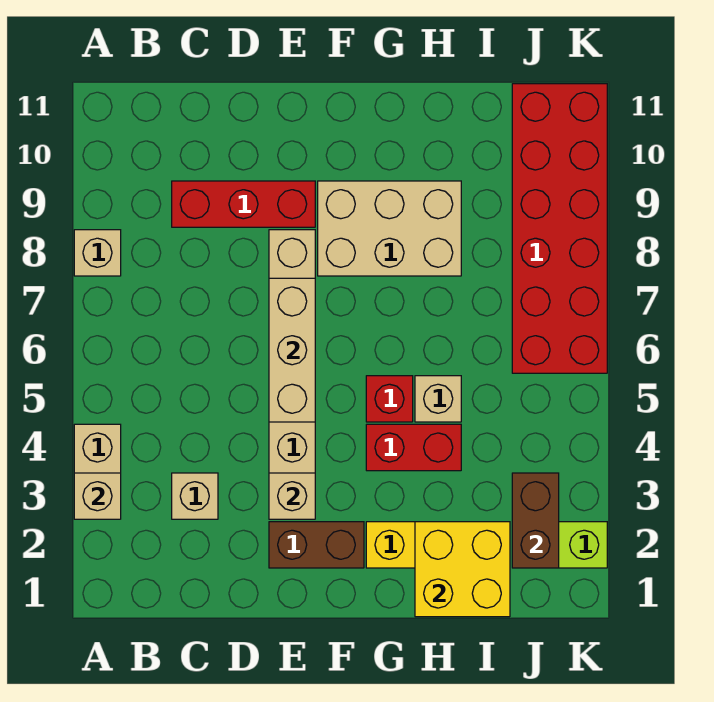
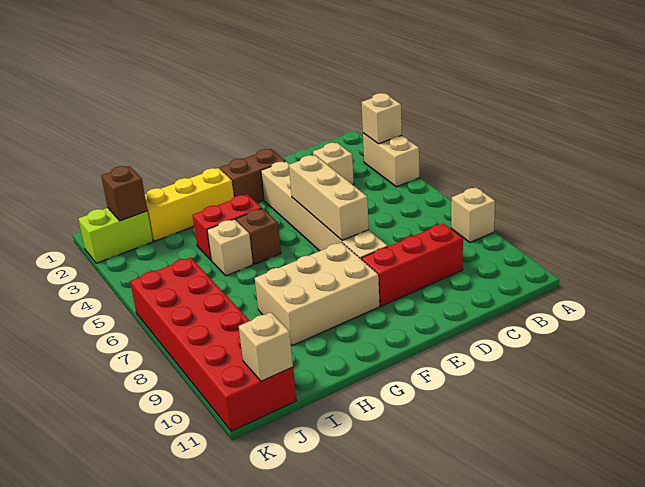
tan 1x1 brick [269,473,315,519] -> tan 1x1 brick moved to [239,312,293,381]
red 1x1 brick [366,376,413,422] -> brown 1x1 brick [236,208,281,264]
yellow 2x2 brick [415,522,510,617] -> none
brown 1x2 brick [512,473,559,568] -> brown 1x1 brick [101,166,147,221]

